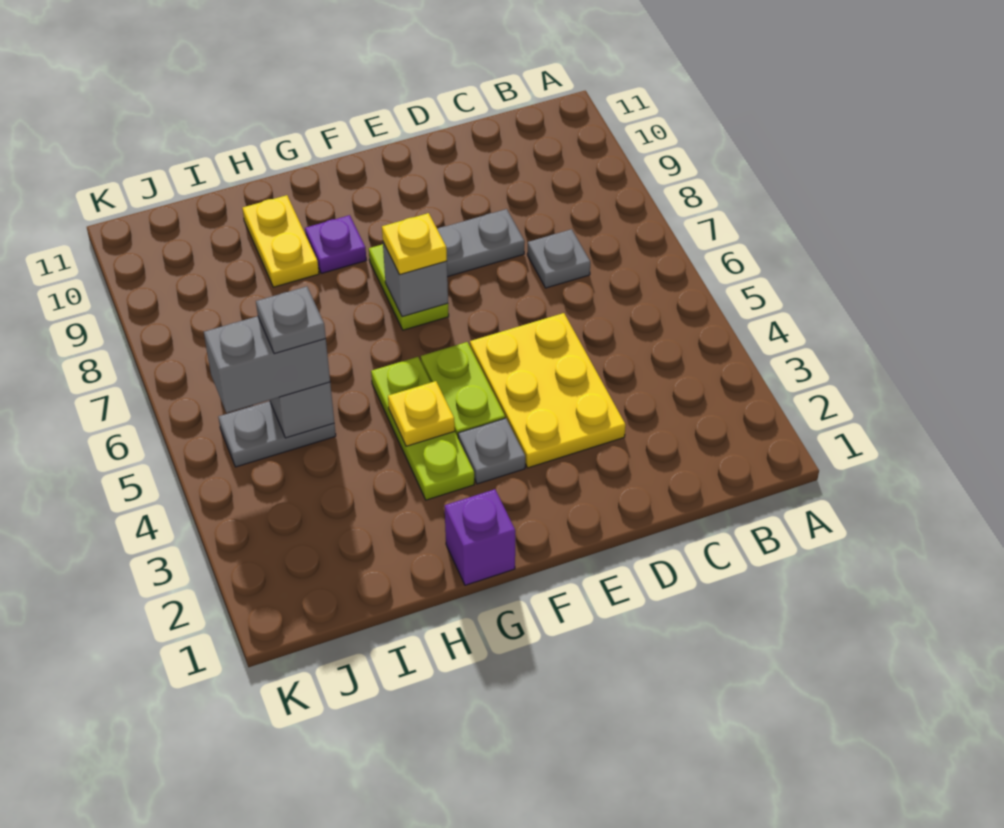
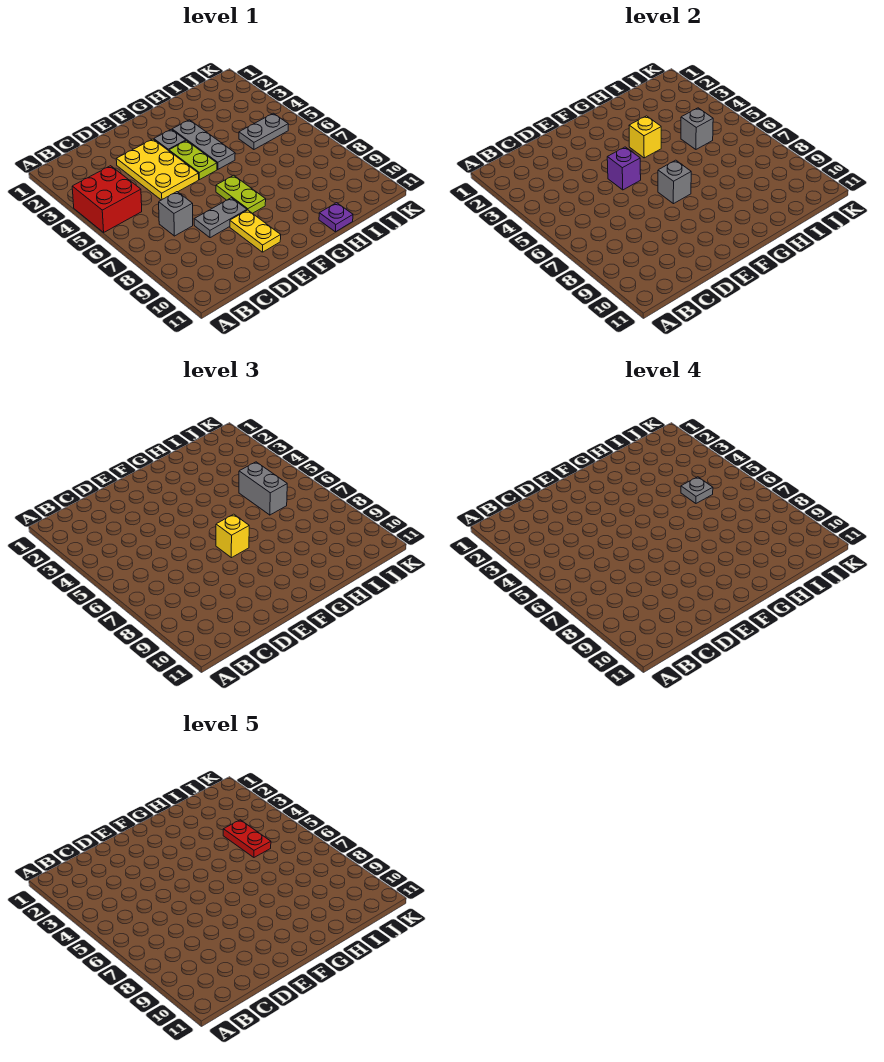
none -> red 2x2 brick [72,166,142,232]
grey 1x1 plate [527,229,590,288] -> grey 1x1 brick [159,192,193,236]
yellow 1x1 plate [382,213,447,274] -> yellow 1x1 brick [216,514,249,558]
purple 1x1 brick [445,489,515,585] -> purple 1x1 brick moved to [607,147,641,190]
lime 1x3 plate [371,357,474,500] -> grey 1x3 plate [172,120,235,169]
yellow 1x1 plate [388,381,455,446] -> yellow 1x1 brick [629,116,661,158]
purple 1x1 plate [305,215,366,273] -> purple 1x1 plate moved to [319,203,353,232]
yellow 1x2 plate [242,195,319,287] -> yellow 1x2 plate moved to [230,210,281,252]
none -> red 1x2 plate [223,820,271,857]
grey 1x2 brick [204,316,330,413] -> grey 1x2 brick turned to [239,462,287,515]

